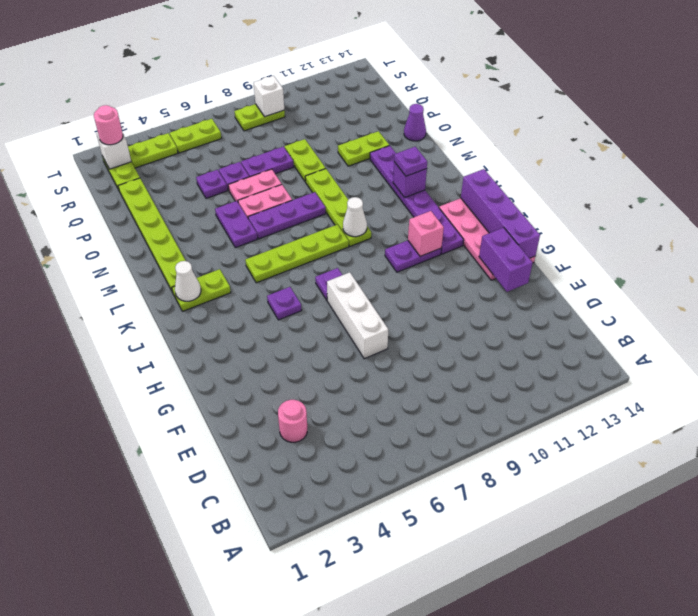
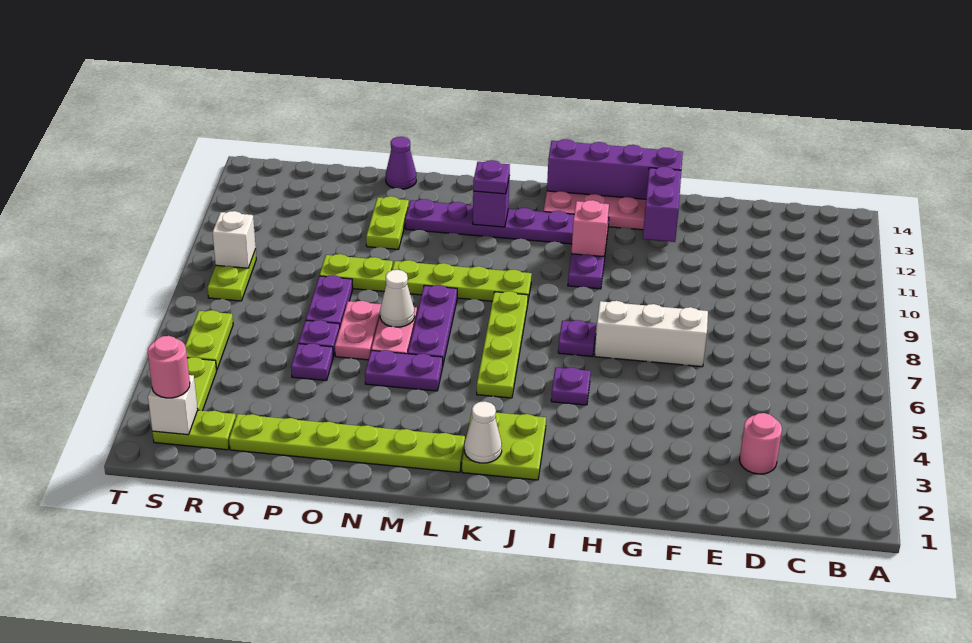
purple 1x2 brick [479,227,533,292] -> purple 1x2 brick turned to [643,167,681,242]
lime 1x2 plate [172,269,231,311] -> lime 2x2 plate [462,412,546,480]
white 1x1 cone [343,197,367,237] -> white 1x1 cone moved to [380,270,414,327]

